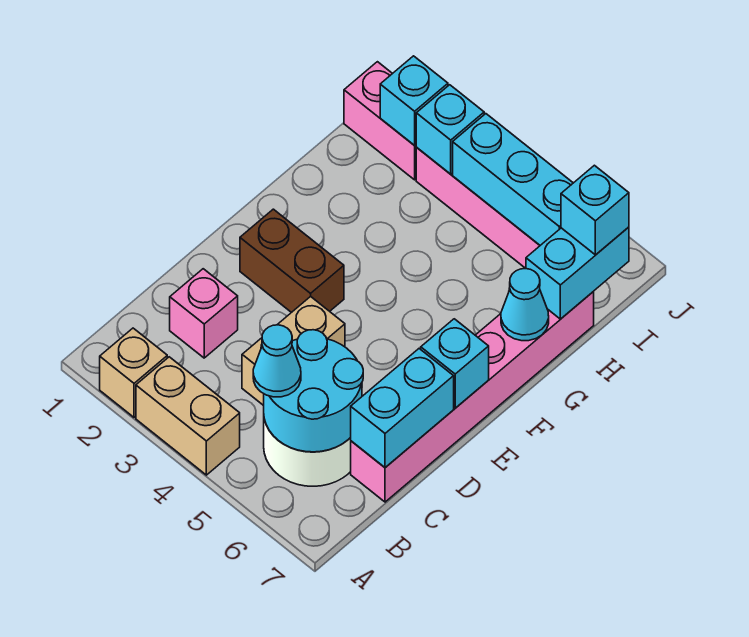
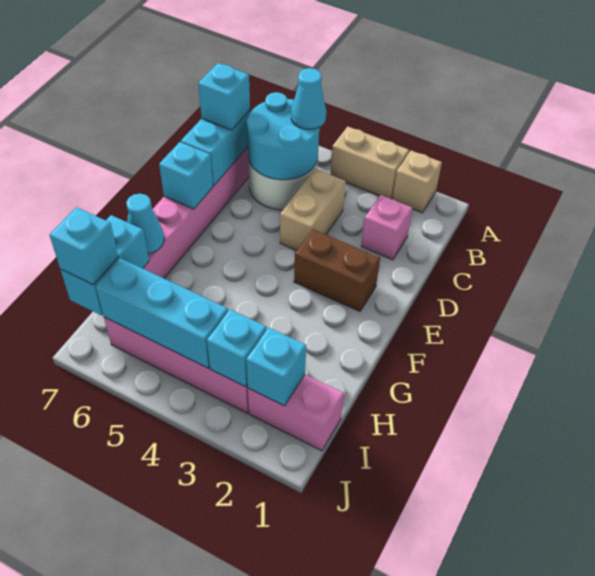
none -> cyan 1x1 brick [198,63,250,130]

